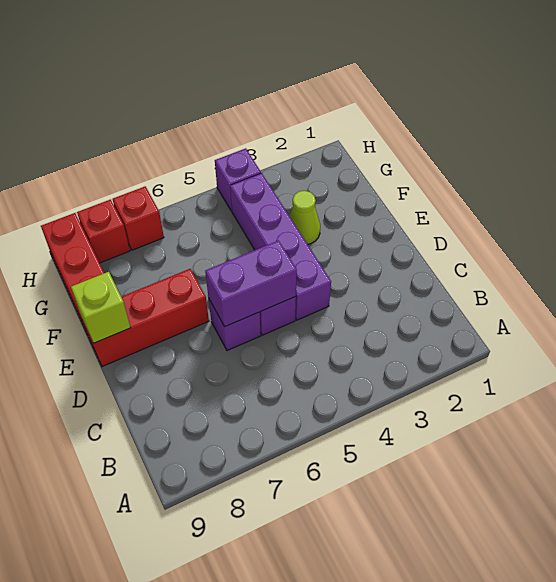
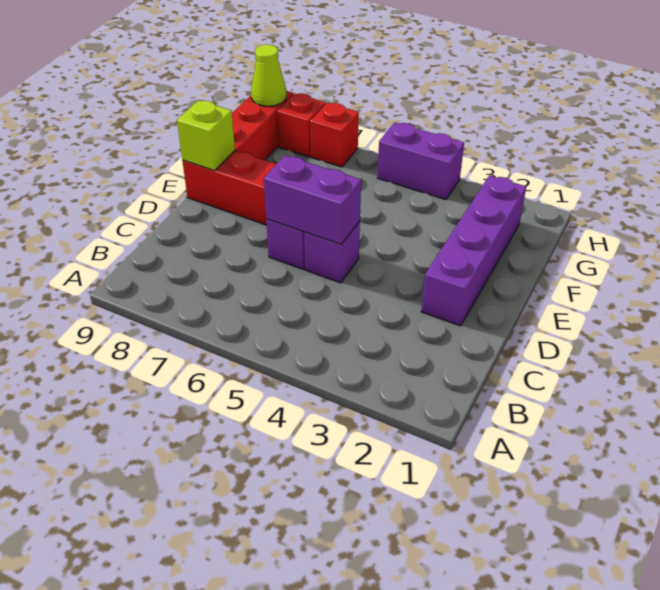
purple 1x4 brick [230,173,331,320] -> purple 1x4 brick moved to [421,175,526,326]
lime 1x1 cone [289,191,320,244] -> lime 1x1 cone moved to [251,44,286,106]
purple 1x1 brick [215,148,261,211] -> purple 1x2 brick [377,122,464,200]

